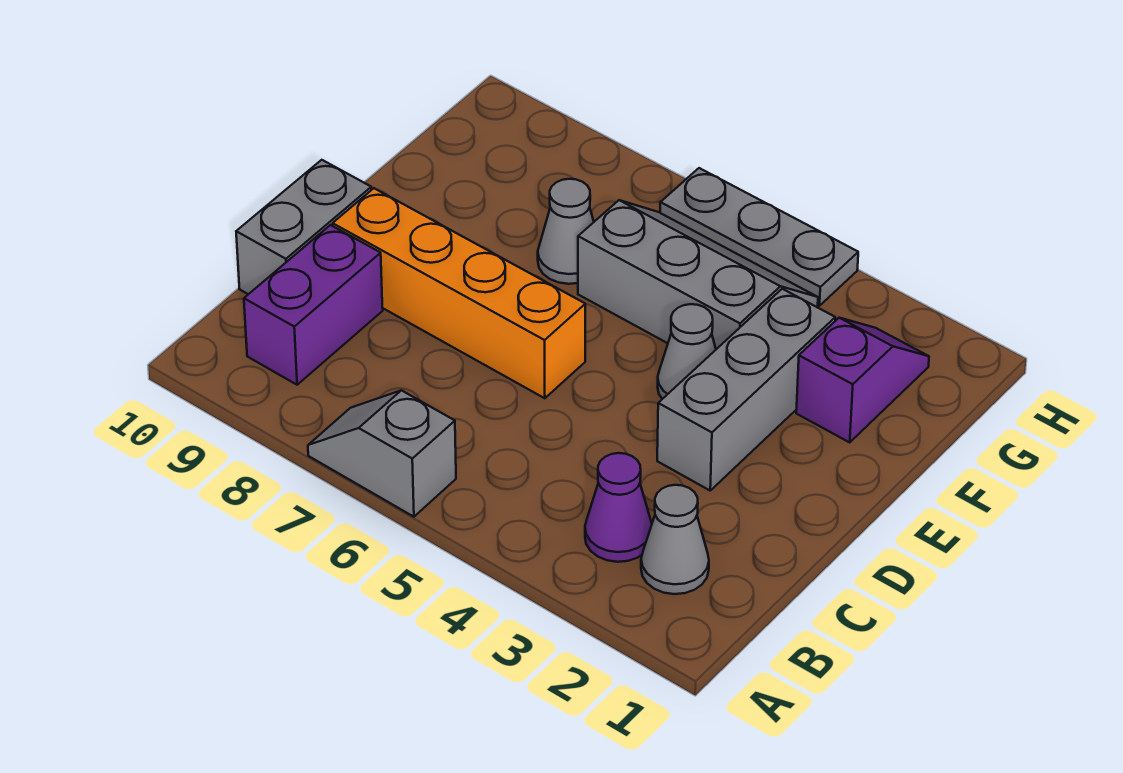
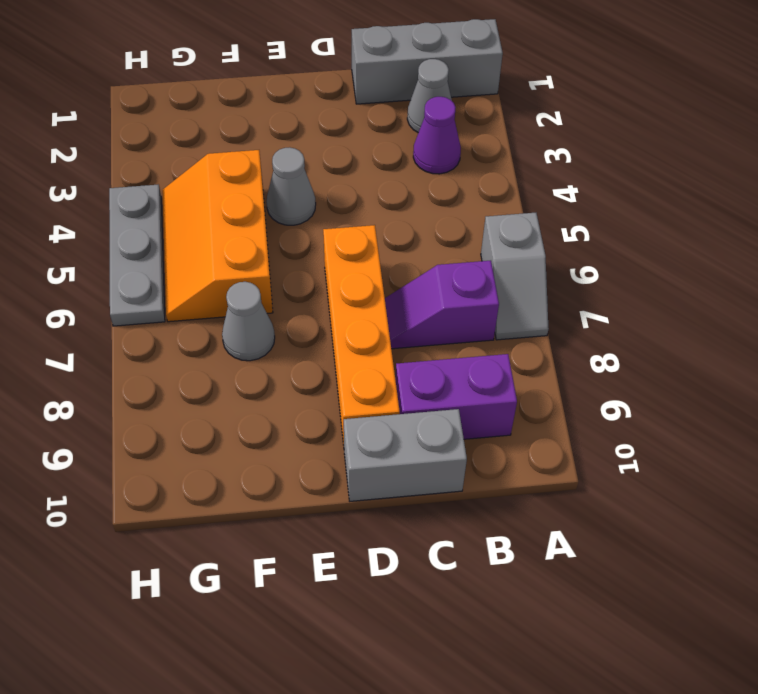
grey 1x3 brick [657,289,835,490] -> grey 1x3 brick moved to [352,19,503,104]
purple 1x2 slope [796,318,929,442] -> purple 1x2 slope moved to [385,261,499,349]
grey 2x3 slope [578,200,818,349] -> orange 2x3 slope [162,150,273,322]

